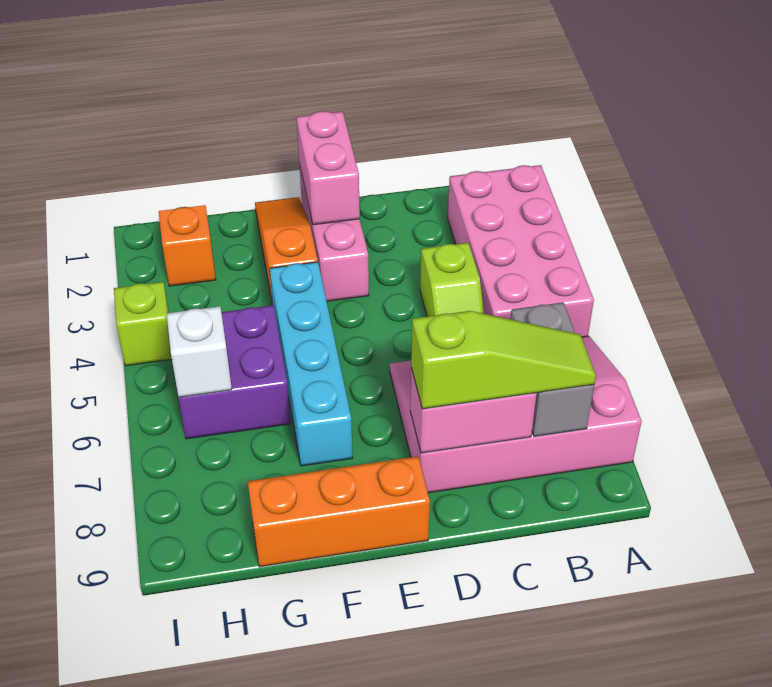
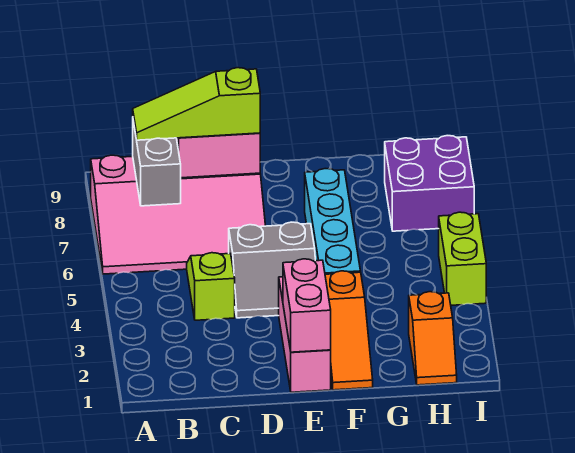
pink 2x4 brick [448,165,594,337] -> none
none -> grey 2x2 slope [229,222,315,318]
orange 1x3 brick [248,456,430,567] -> none
purple 2x2 brick [179,305,291,439] -> purple 2x2 brick moved to [385,136,474,231]
white 1x1 brick [167,306,232,397] -> none
lime 1x1 brick [114,282,172,366] -> lime 1x2 brick [439,212,486,305]

